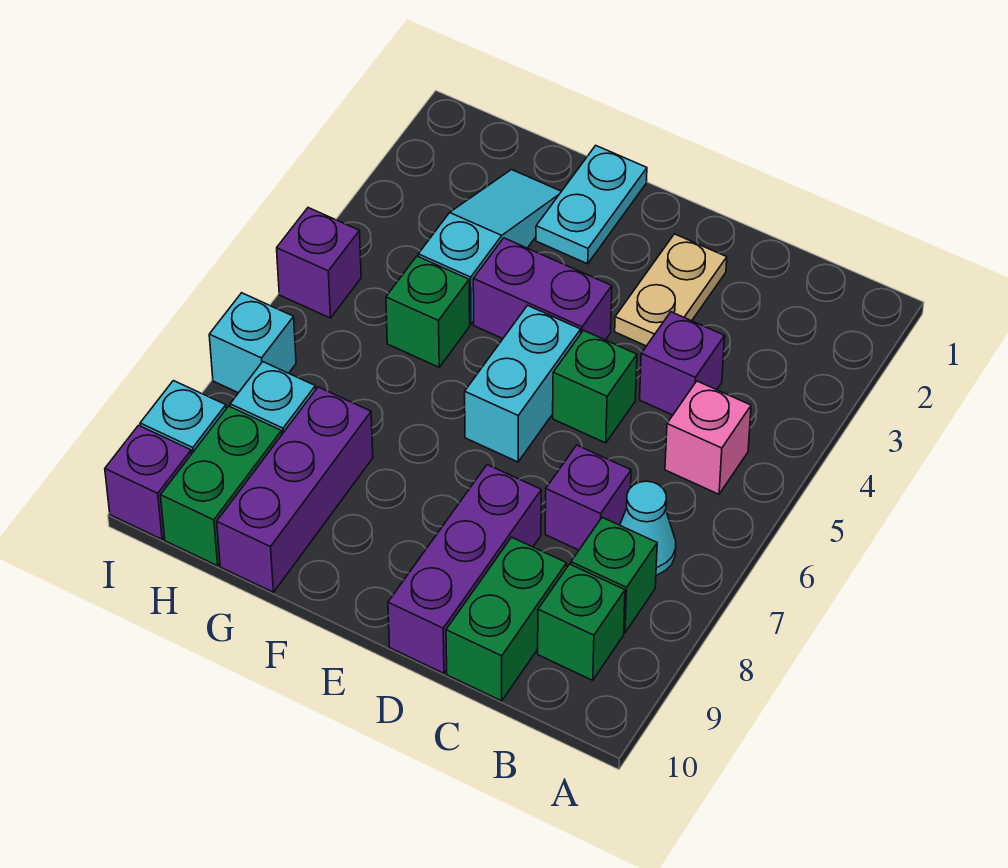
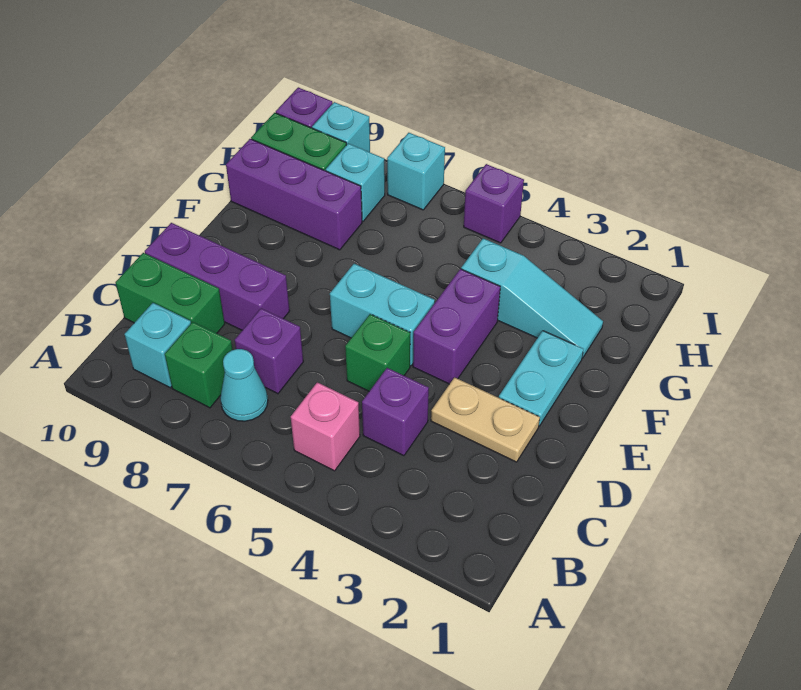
green 1x1 brick [538,564,625,680] -> cyan 1x1 brick [125,303,191,388]
cyan 1x2 plate [536,146,647,264] -> cyan 1x2 plate turned to [499,331,583,426]
green 1x1 brick [386,256,470,367] -> none

